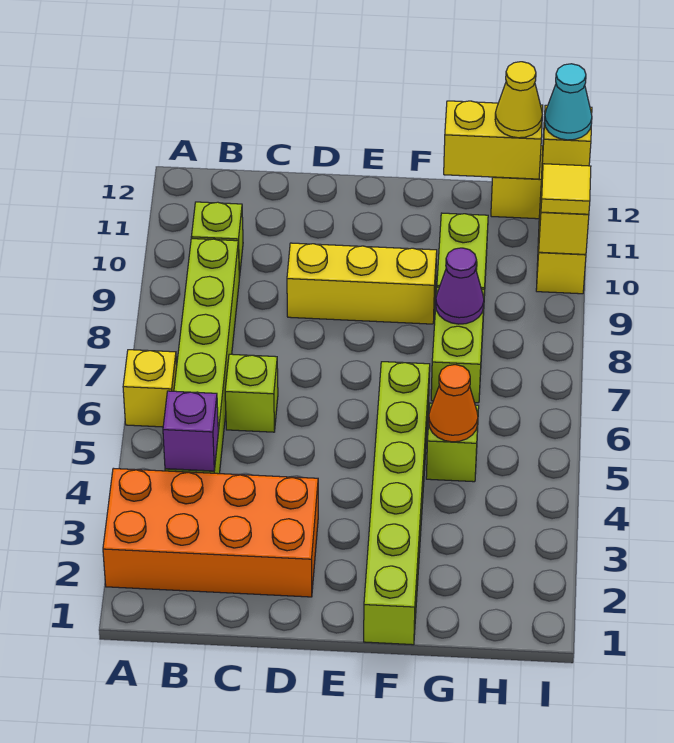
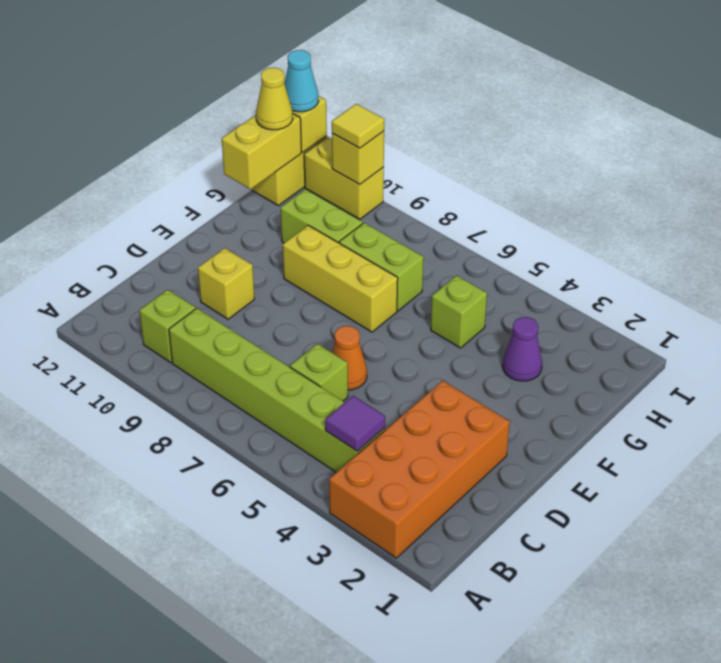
yellow 1x1 brick [123,350,177,427] -> yellow 1x1 brick moved to [198,248,254,319]
purple 1x1 brick [163,391,218,471] -> purple 1x1 tile [325,396,385,451]
yellow 1x3 brick [287,243,437,324] -> yellow 1x3 brick turned to [283,225,398,332]
lime 1x6 brick [364,362,430,645] -> none
orange 1x1 cone [429,365,478,442] -> orange 1x1 cone moved to [332,326,367,390]
purple 1x1 cone [436,248,484,324] -> purple 1x1 cone moved to [502,317,542,381]

